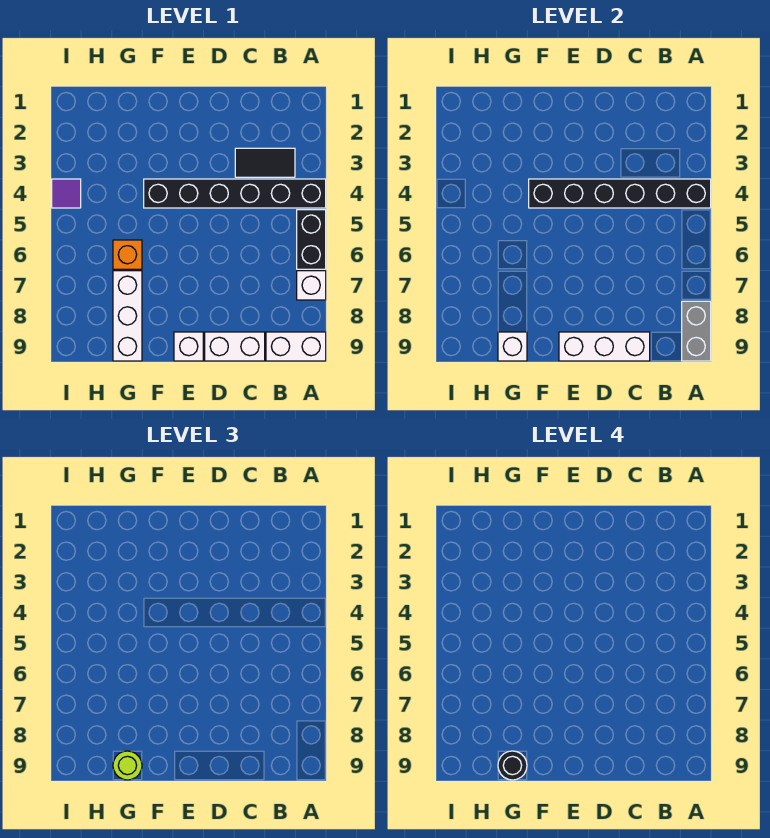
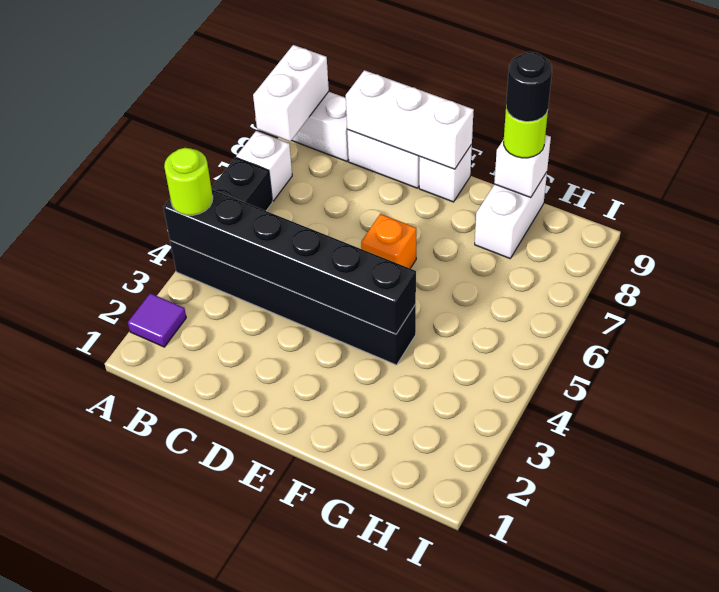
none -> lime 1x1 round brick [164,148,213,215]
grey 1x2 brick [682,301,711,361] -> white 1x2 brick [253,45,329,141]
black 1x2 tile [235,148,295,177] -> none
orange 1x1 brick [113,240,142,269] -> orange 1x1 brick moved to [361,214,416,268]
white 1x3 brick [113,271,142,361] -> white 1x2 brick [475,172,547,258]
purple 1x1 tile [52,179,81,208] -> purple 1x1 tile moved to [128,293,186,347]

